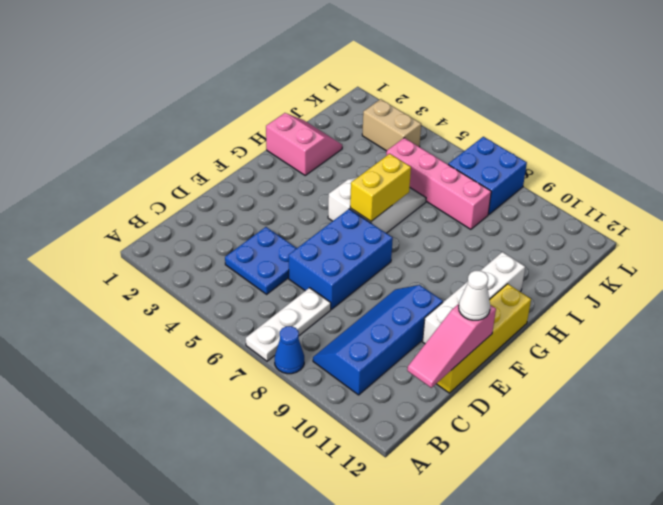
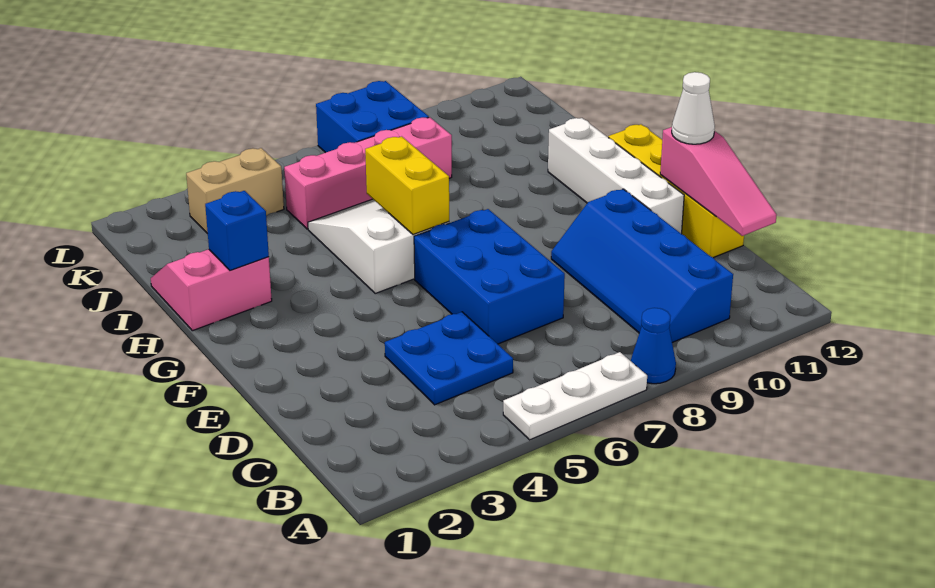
white 1x3 plate [246,288,331,361] -> white 1x3 plate turned to [503,352,647,440]
none -> blue 1x1 brick [205,191,269,270]

